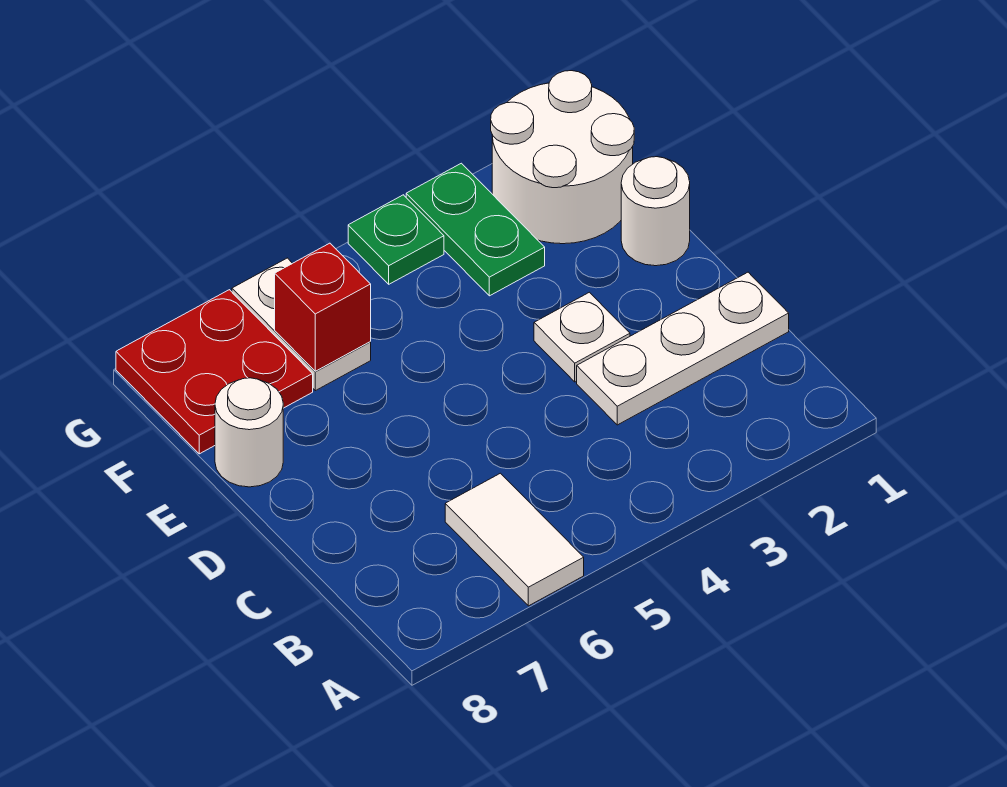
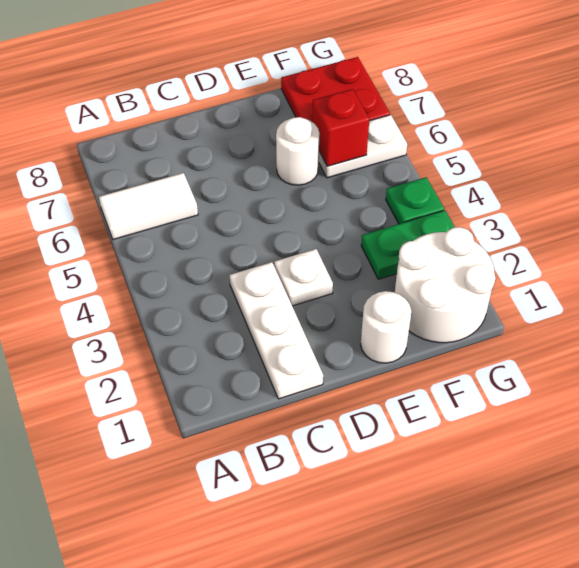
white 1x1 round brick [215,378,283,487] -> white 1x1 round brick moved to [276,117,319,185]

